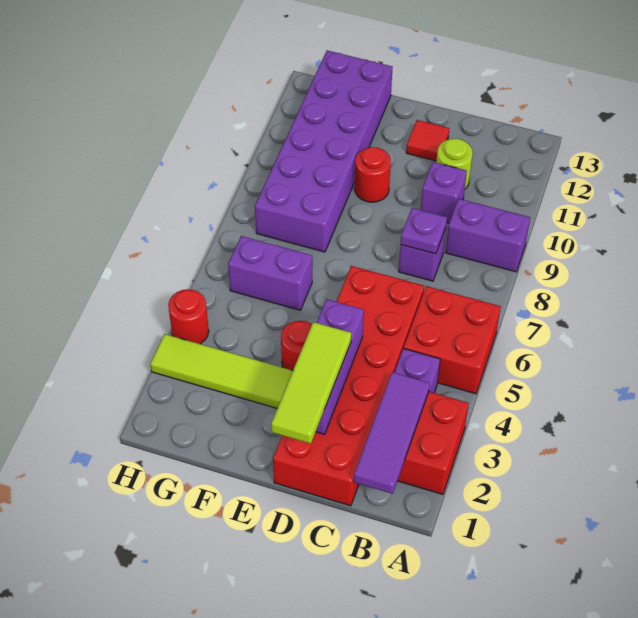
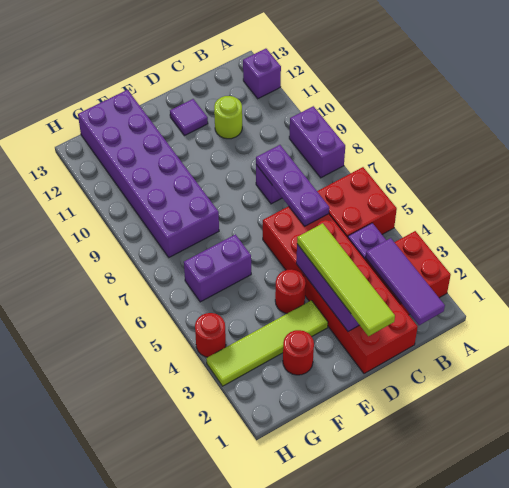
purple 1x2 brick [445,199,530,272] -> purple 1x2 brick turned to [289,106,345,178]
purple 1x1 plate [401,208,447,254] -> purple 1x3 plate [256,145,329,226]
purple 1x1 brick [421,162,467,223] -> purple 1x1 brick moved to [243,49,281,99]
lime 1x3 tile [271,322,351,444] -> lime 1x4 tile [297,223,395,336]
red 1x1 tile [406,120,449,161] -> purple 1x1 tile [170,99,208,136]
red 1x1 round brick [355,147,391,202] -> red 1x1 round brick moved to [283,330,314,375]

